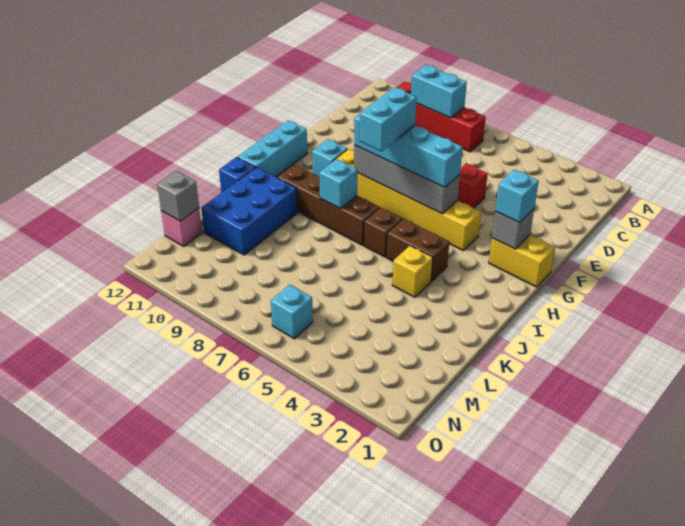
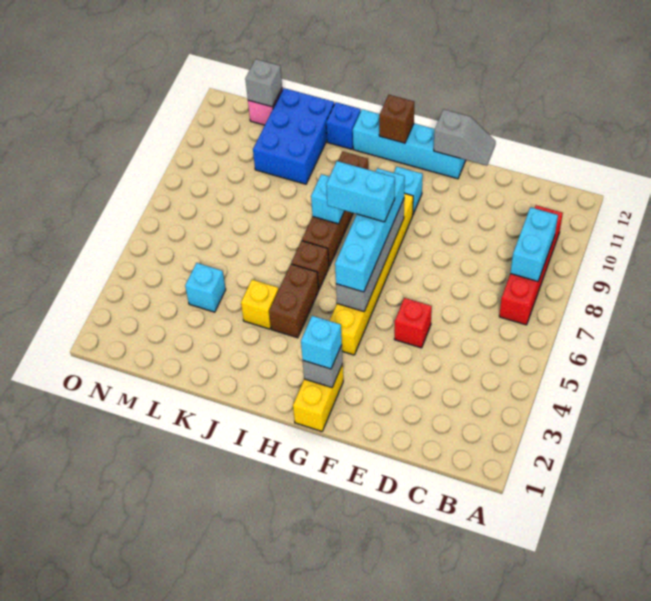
none -> grey 1x2 slope [434,109,496,166]
cyan 1x3 brick [237,120,307,177] -> cyan 1x4 brick [353,109,466,179]
none -> brown 1x1 brick [379,95,414,143]
blue 2x3 brick [201,167,298,255] -> blue 2x3 brick turned to [253,88,334,184]
cyan 1x1 brick [271,285,313,339] -> cyan 1x1 brick moved to [185,263,226,312]

